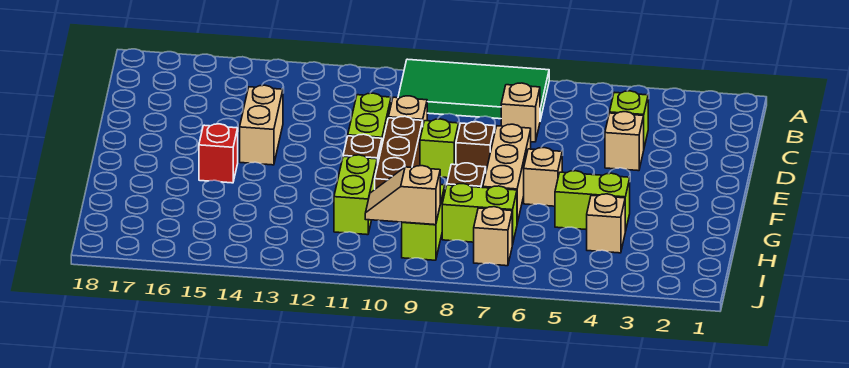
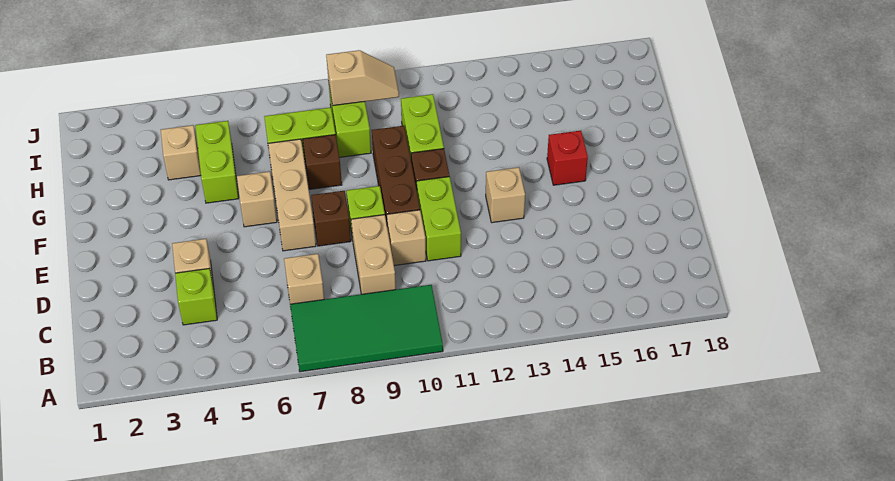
tan 1x2 brick [240,85,283,165] -> tan 1x2 brick moved to [351,215,396,294]
lime 1x2 brick [555,171,630,232] -> lime 1x2 brick turned to [195,121,239,203]
tan 1x1 brick [474,207,512,266] -> tan 1x1 brick moved to [486,167,525,223]

